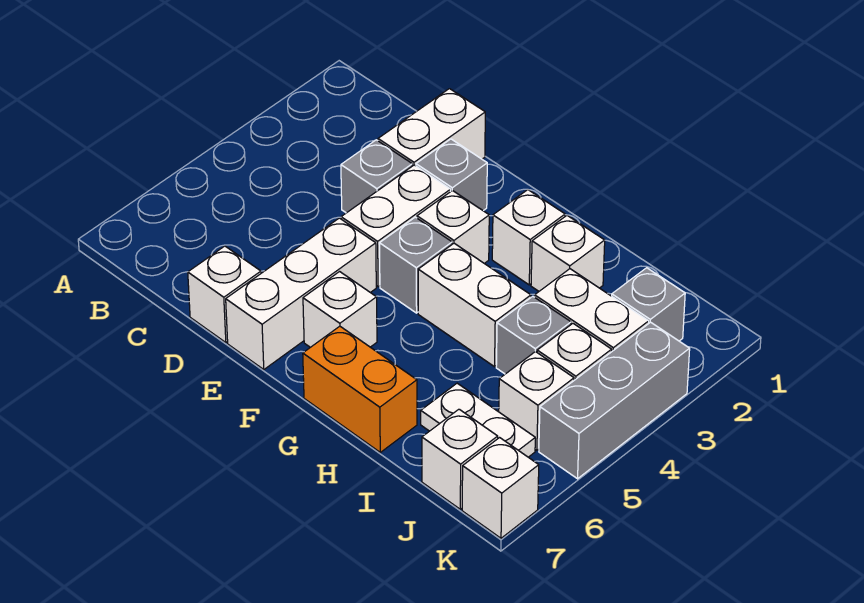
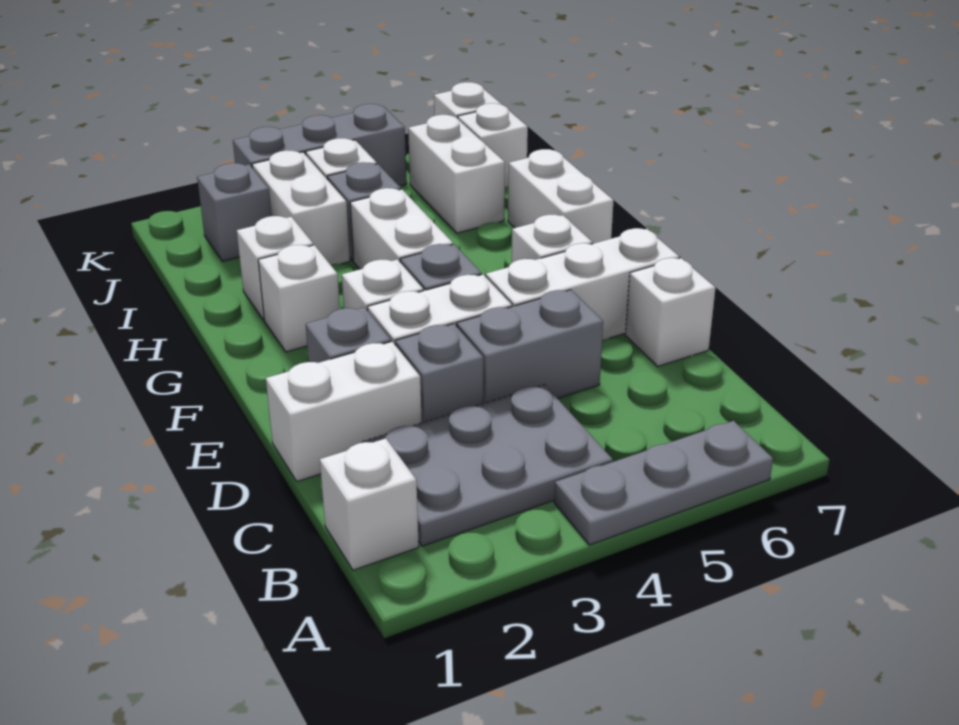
none -> grey 1x3 plate [554,421,773,545]
none -> grey 2x3 plate [362,385,613,546]
none -> grey 1x2 brick [457,290,603,404]
orange 1x2 brick [303,326,417,452] -> white 1x2 brick [508,149,614,244]
white 1x2 plate [421,383,535,457] -> white 1x2 brick [408,115,505,233]
white 1x1 brick [499,351,574,450] -> white 1x1 brick moved to [320,438,419,570]

